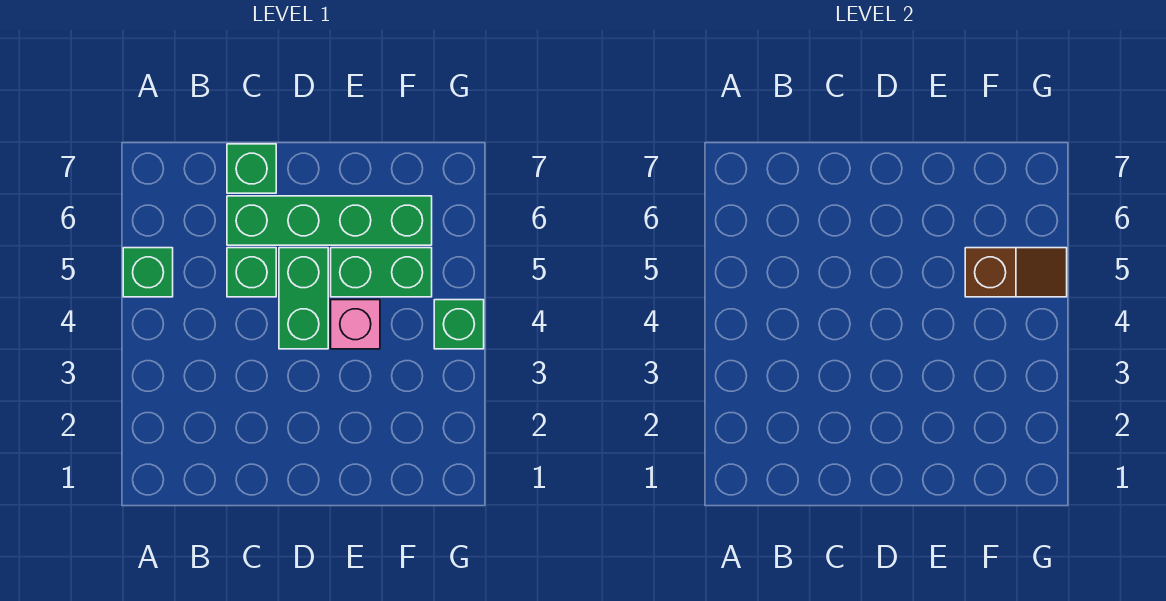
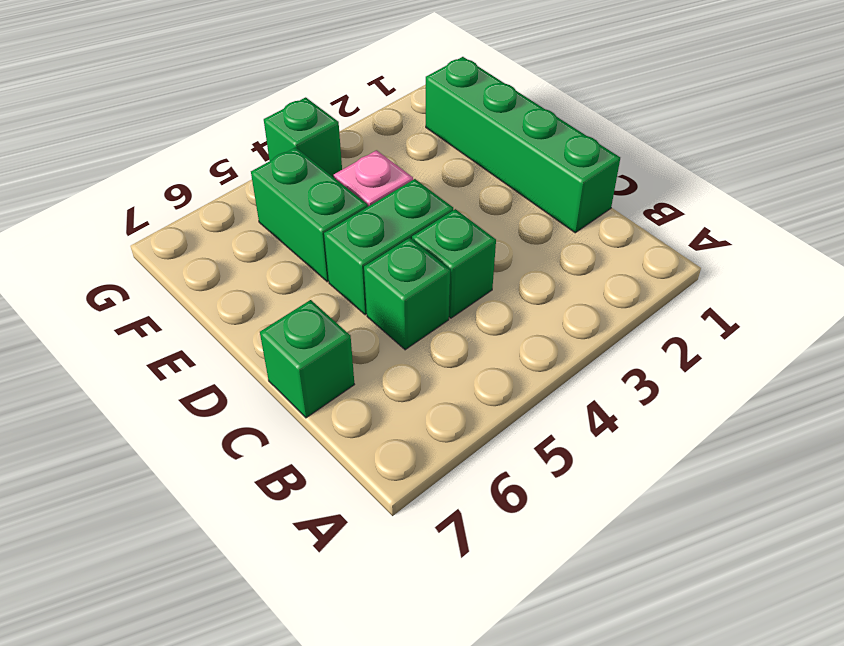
green 1x1 brick [123,248,173,297] -> green 1x1 brick moved to [412,209,496,318]
green 1x4 brick [227,196,432,245] -> green 1x4 brick moved to [426,57,620,233]
brown 1x2 slope [965,248,1067,297] -> none

